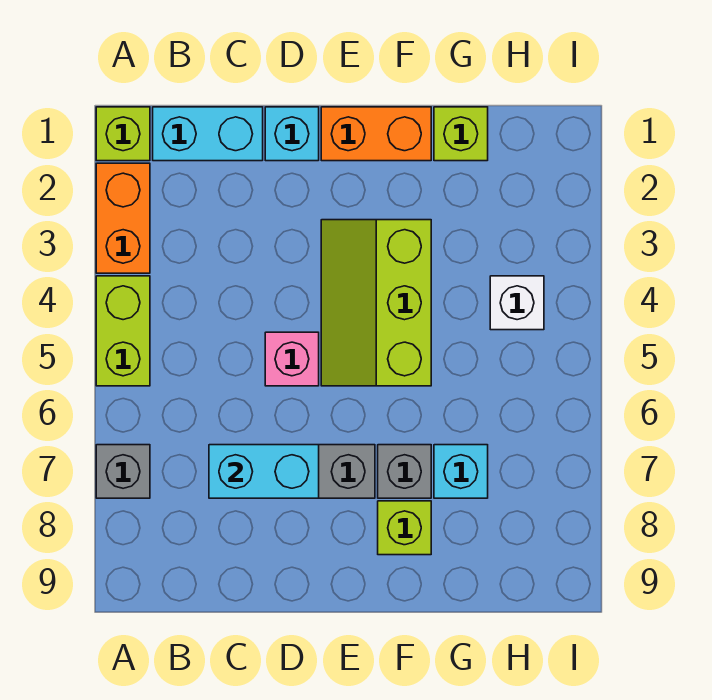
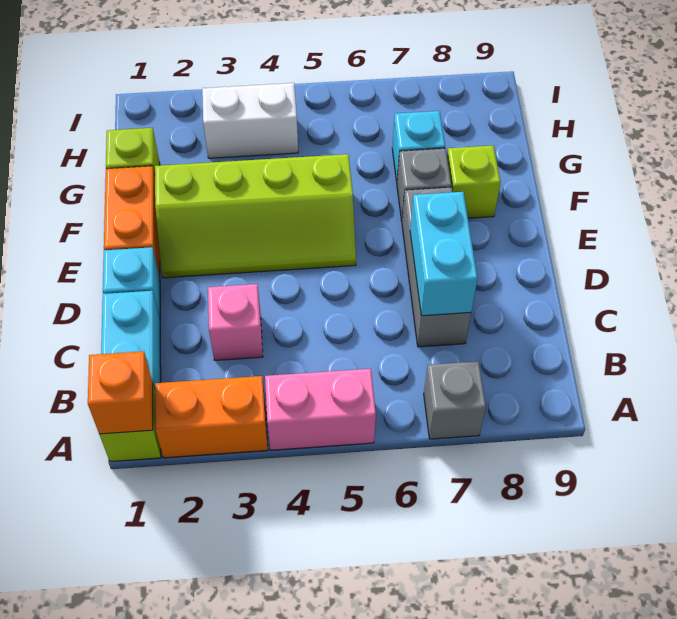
none -> orange 1x1 brick [88,351,153,434]
lime 1x2 brick [96,276,150,386] -> pink 1x2 brick [265,369,376,450]
pink 1x1 brick [265,332,319,386] -> pink 1x1 brick moved to [208,284,263,360]
lime 2x3 slope [321,220,431,386] -> lime 2x4 slope [155,154,356,278]
white 1x1 brick [490,276,544,330] -> white 1x2 brick [202,83,298,158]

